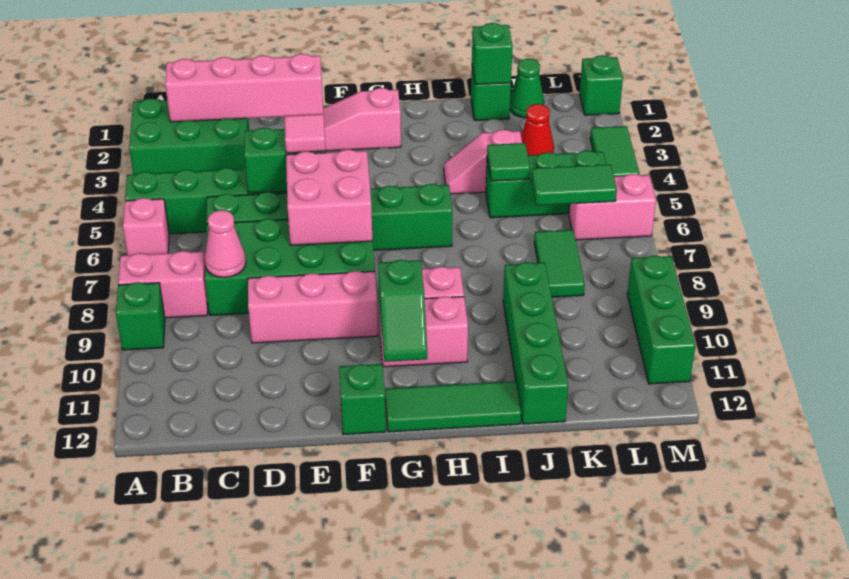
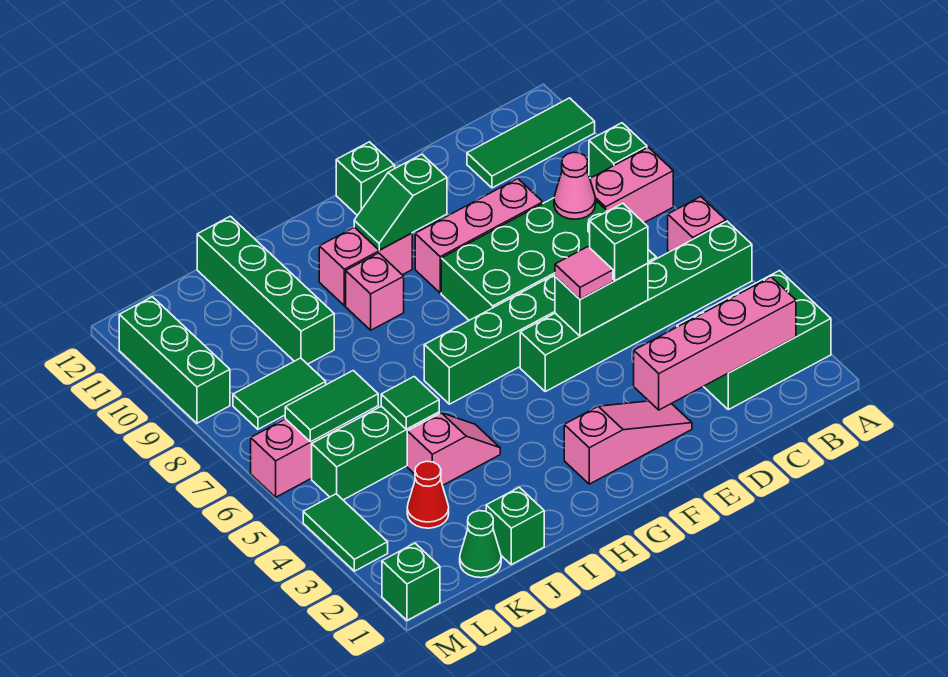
pink 2x2 brick [286,149,372,245] -> none
green 1x2 slope [378,260,427,362] -> green 1x2 slope turned to [354,154,447,250]
green 1x3 tile [385,381,521,432] -> green 1x3 tile moved to [467,98,595,188]
green 1x1 brick [472,23,513,84] -> green 1x1 brick moved to [590,203,648,281]
green 1x2 tile [534,230,585,297] -> green 1x2 tile turned to [233,358,326,429]

